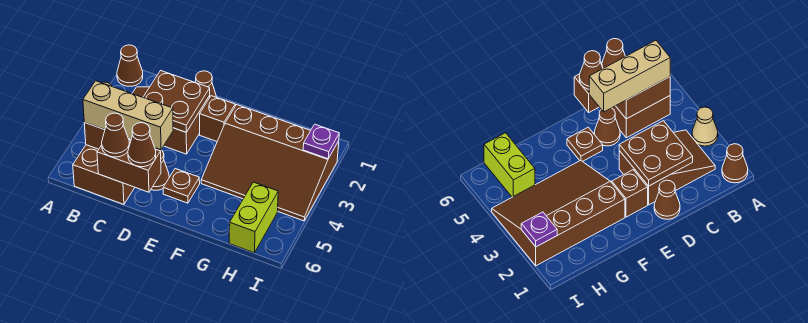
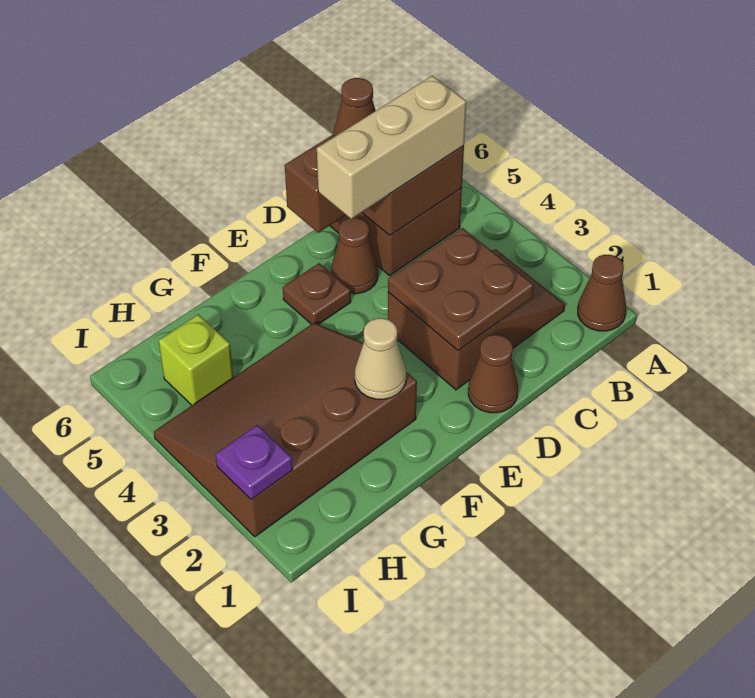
tan 1x1 cone [692,107,718,146] -> tan 1x1 cone moved to [355,318,406,399]
brown 1x1 cone [128,123,156,167] -> none
brown 1x1 brick [200,96,235,141] -> none
lime 1x2 brick [229,182,278,253] -> lime 1x1 brick [159,314,233,405]

